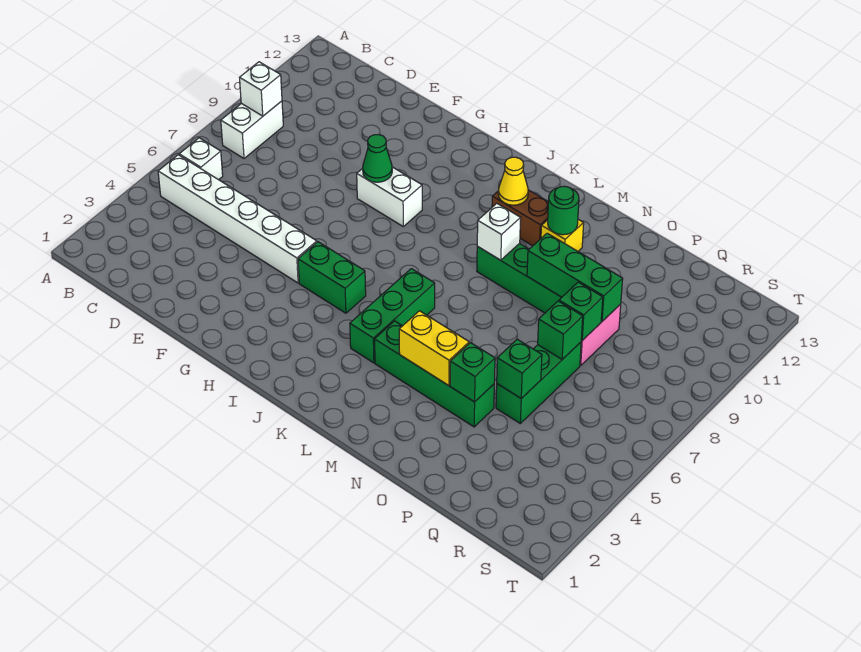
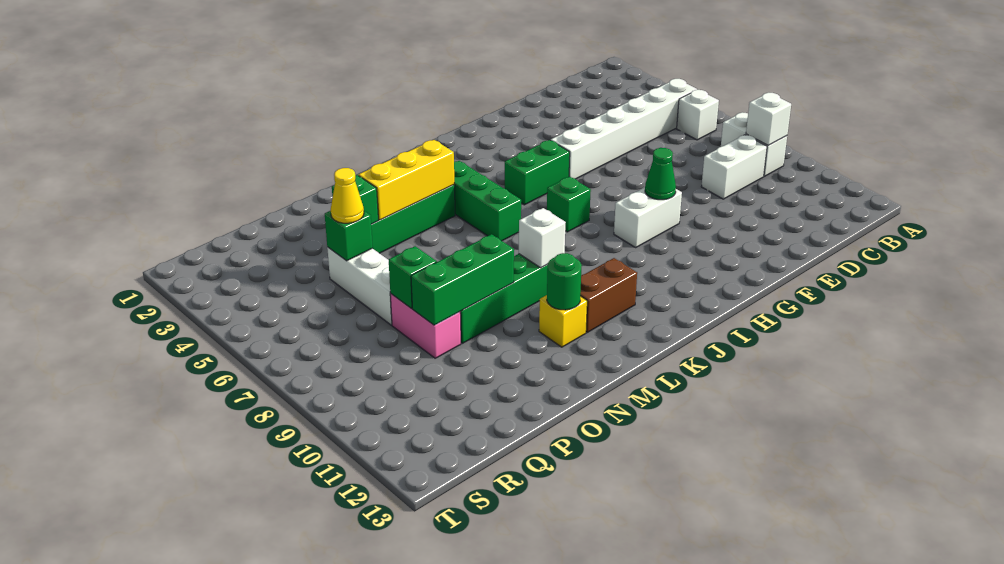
none -> white 1x2 brick [701,135,767,199]
yellow 1x1 cone [498,157,528,205] -> yellow 1x1 cone moved to [331,168,364,223]
yellow 1x2 brick [399,311,469,386] -> yellow 1x3 brick [358,140,454,220]
green 1x3 brick [496,342,581,423] -> white 1x3 brick [327,247,392,325]
green 1x1 brick [538,301,583,359] -> green 1x1 brick moved to [547,177,591,232]

